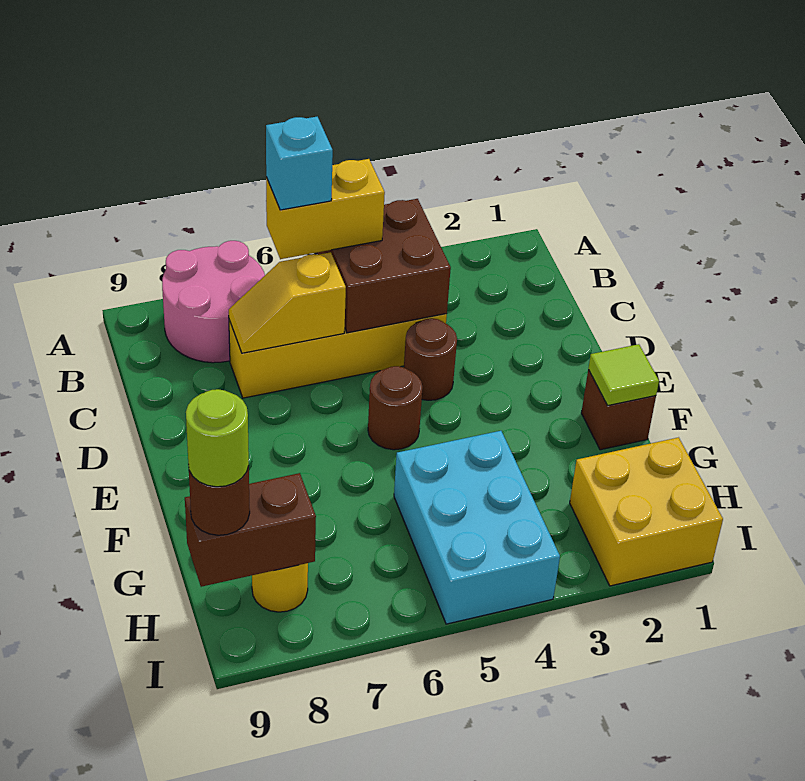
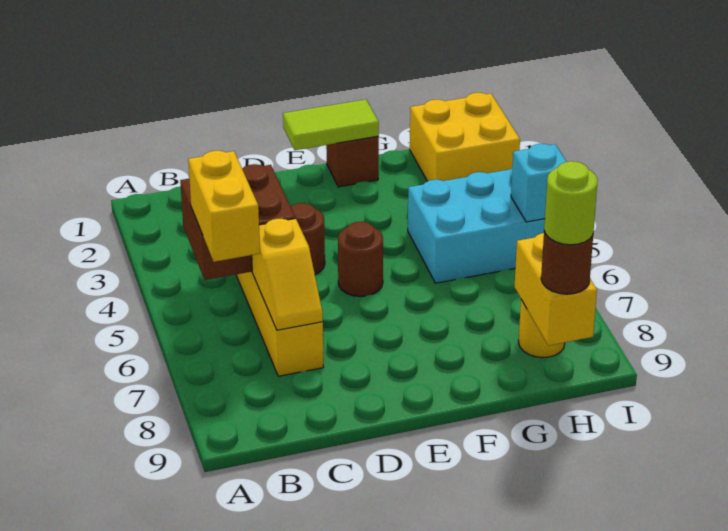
pink 2x2 round brick [162,241,265,363] -> none
cyan 1x1 brick [266,117,333,210] -> cyan 1x1 brick moved to [511,144,567,222]
lime 1x1 tile [588,344,659,405] -> lime 1x2 tile [283,99,379,150]
brown 1x2 brick [185,473,316,587] -> yellow 1x2 brick [514,233,597,346]

